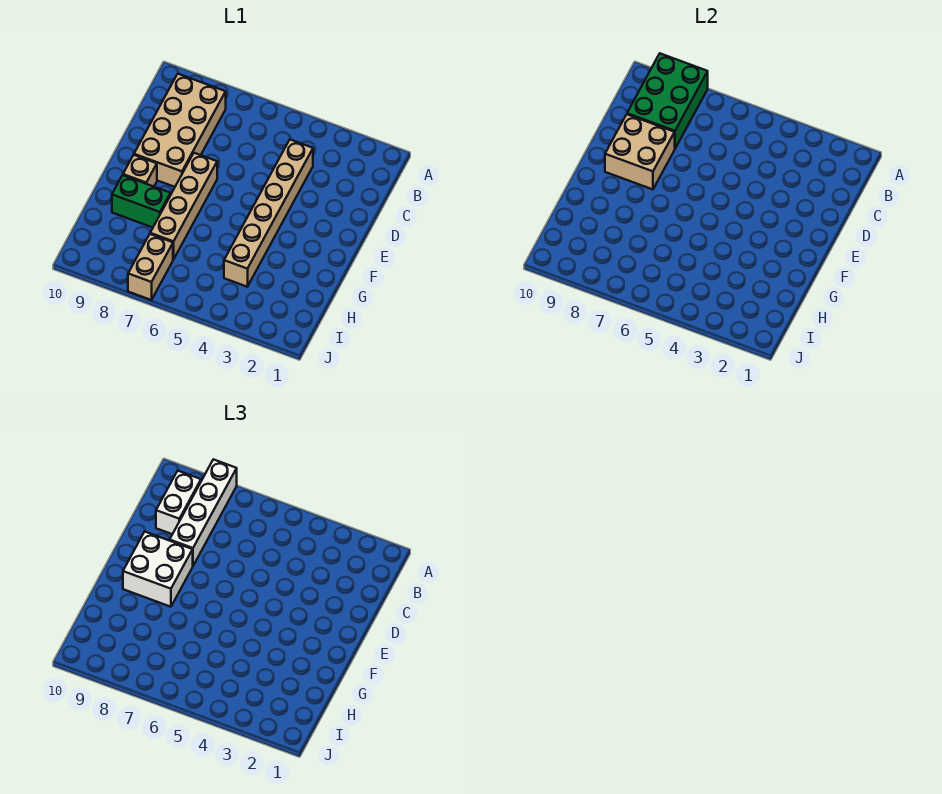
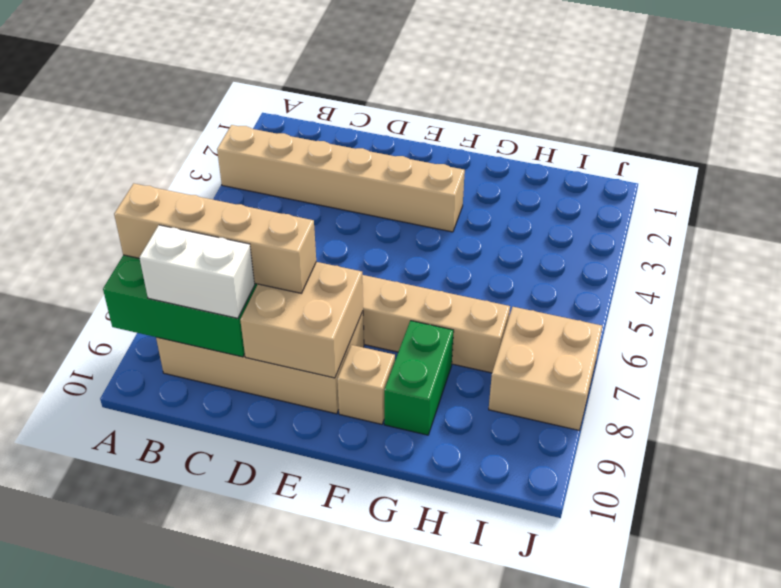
white 1x4 brick [170,459,237,566] -> tan 1x4 brick [114,183,316,293]
tan 1x6 brick [224,139,313,287] -> tan 1x6 brick moved to [217,125,465,232]
white 2x2 brick [123,532,193,607] -> none
tan 1x2 brick [128,234,173,300] -> tan 2x2 brick [489,307,602,430]

